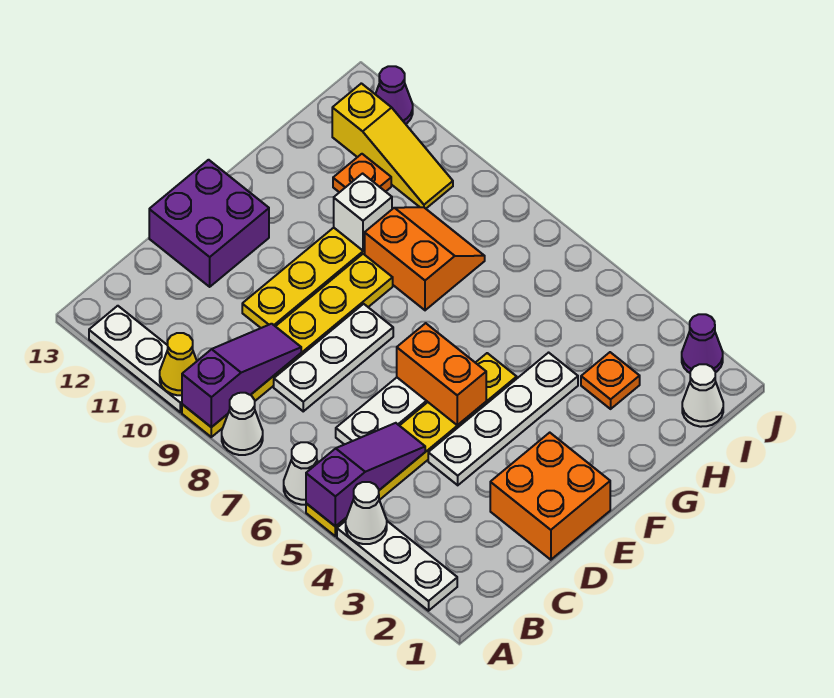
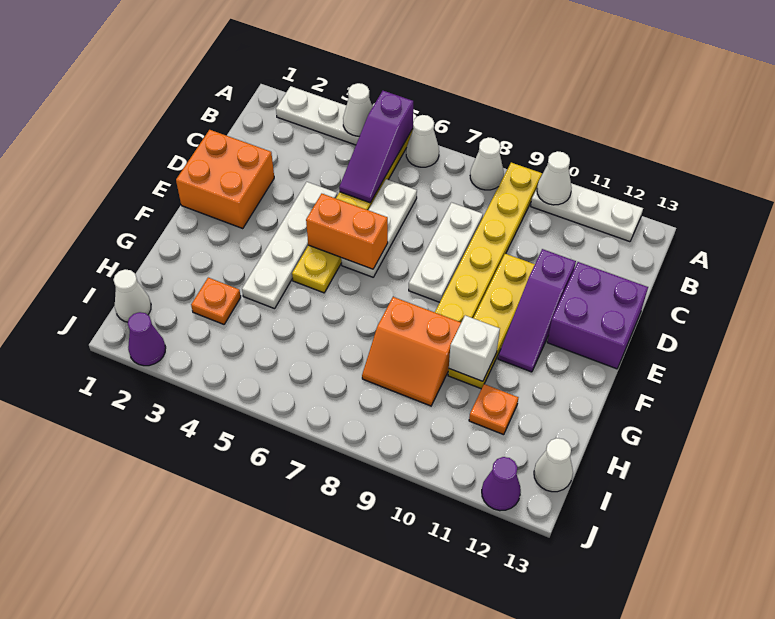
purple 1x3 slope [182,324,301,427] -> purple 1x3 slope moved to [498,249,576,372]
yellow 1x1 cone [160,333,197,395] -> white 1x1 cone [537,151,572,205]
yellow 1x3 slope [332,83,453,209] -> none
none -> white 1x1 cone [534,438,573,492]

